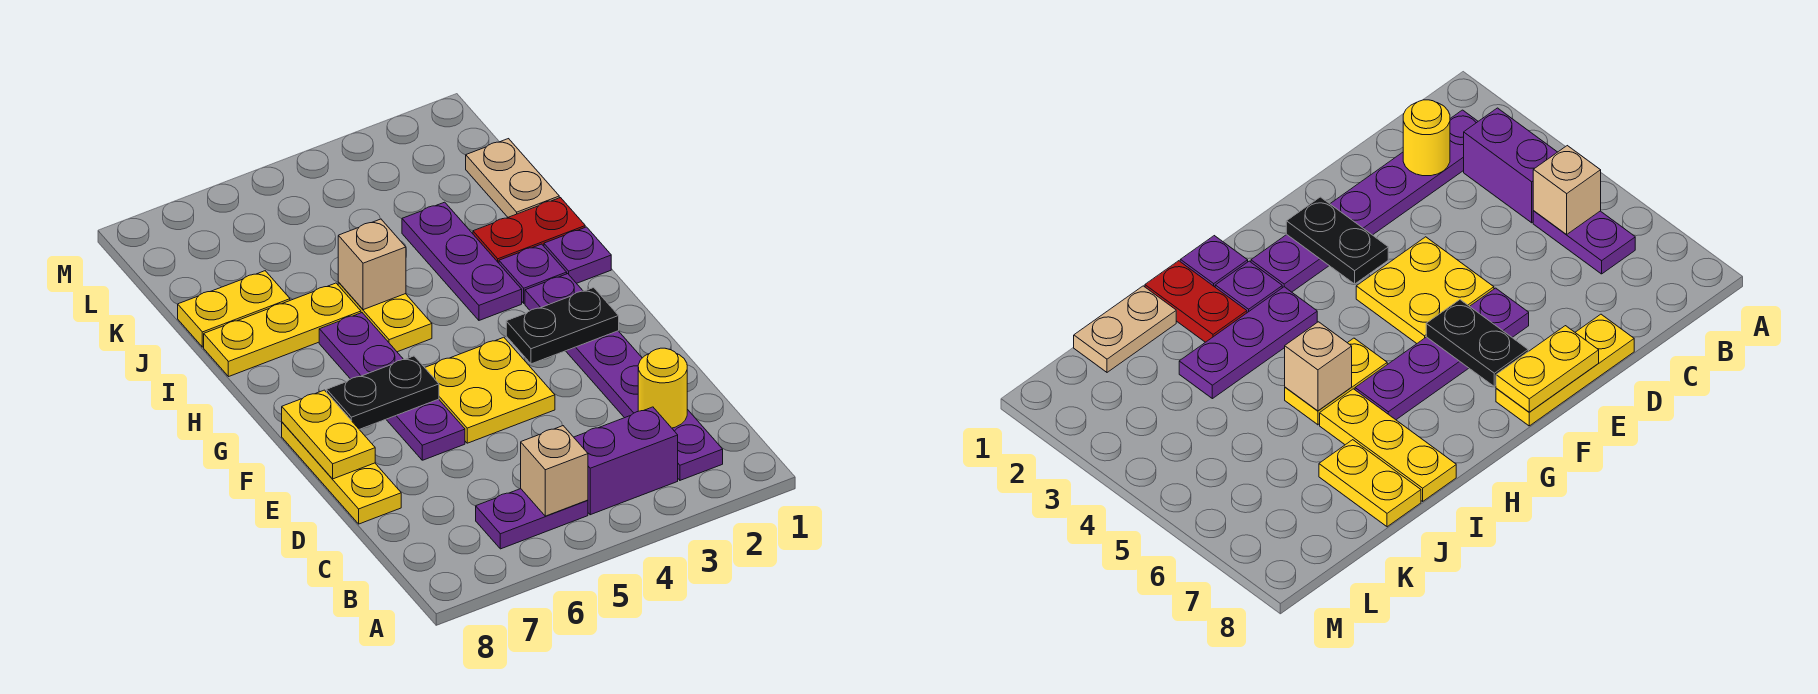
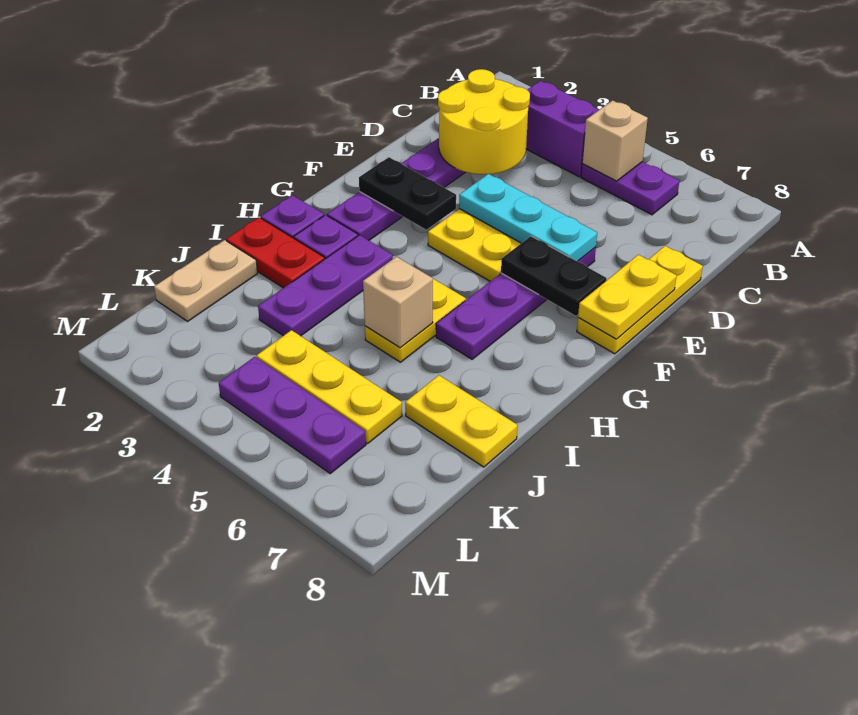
yellow 1x1 round brick [638,348,687,428] -> yellow 2x2 round brick [438,69,530,174]
none -> cyan 1x3 plate [459,174,597,261]
yellow 1x3 plate [204,283,361,377] -> yellow 1x3 plate moved to [257,330,402,443]
none -> purple 1x3 plate [219,357,366,473]

